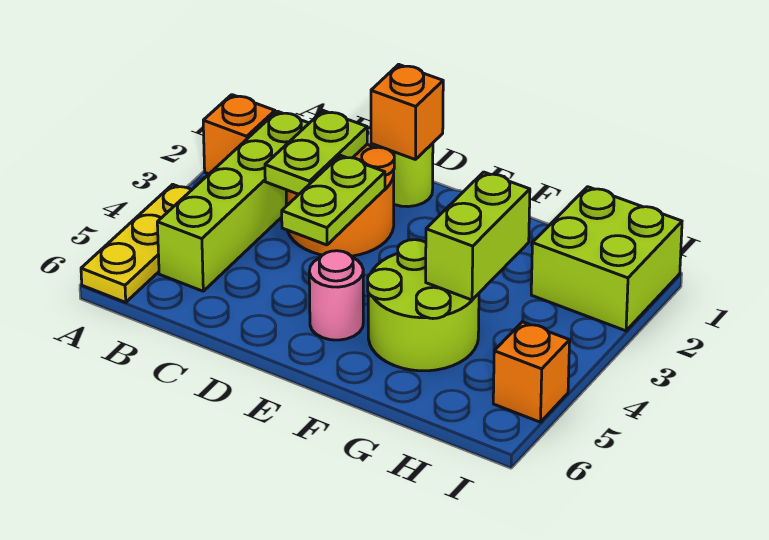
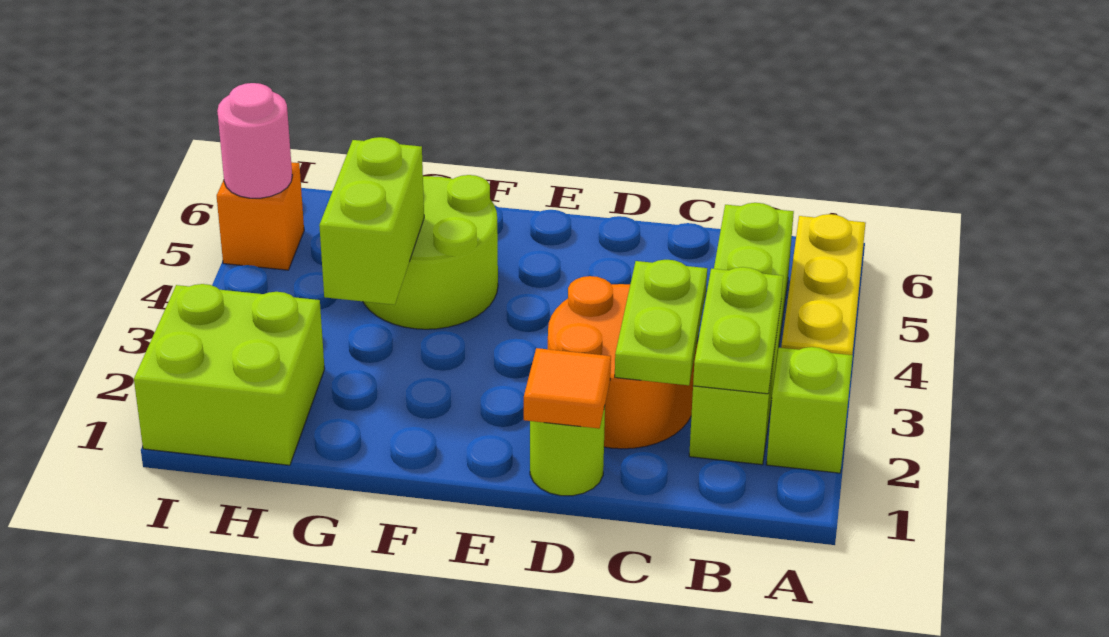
orange 1x1 brick [203,95,275,174] -> lime 1x1 brick [767,347,853,473]
orange 1x1 brick [371,64,443,160] -> orange 1x1 tile [524,348,611,428]
lime 1x2 plate [282,155,385,245] -> lime 1x2 plate moved to [693,267,783,394]
pink 1x1 round brick [309,251,363,340] -> pink 1x1 round brick moved to [217,83,292,198]

